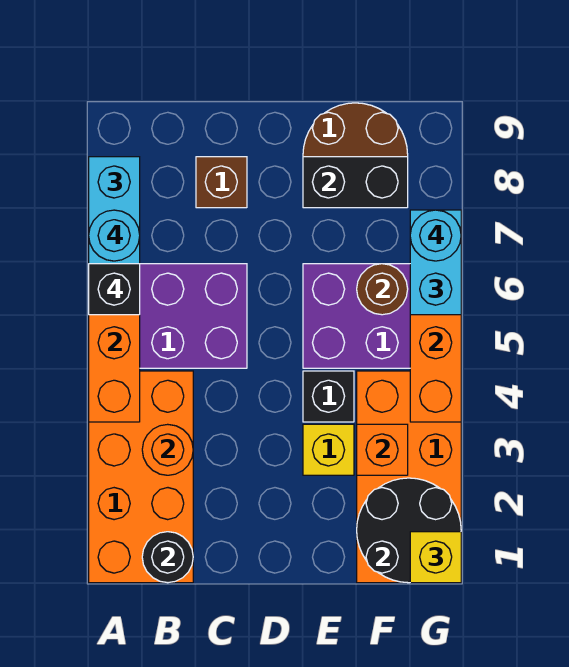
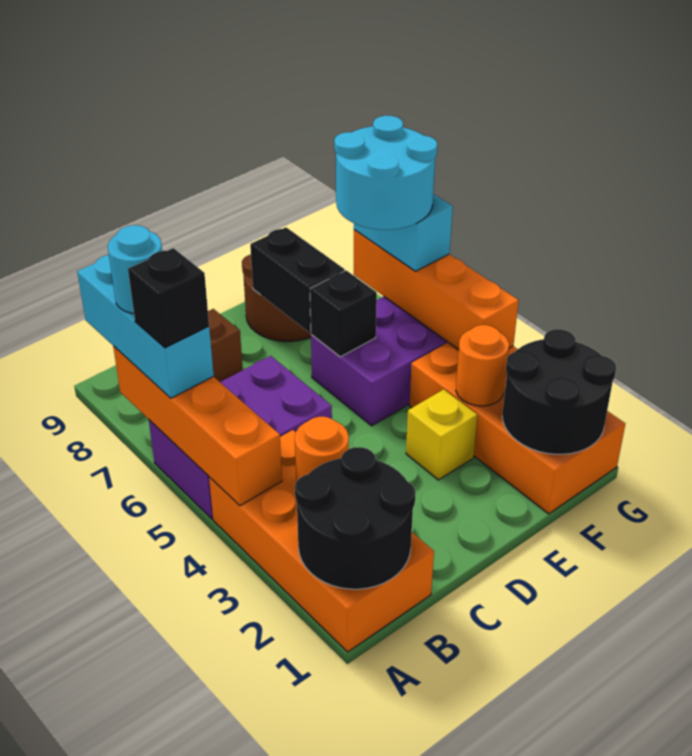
black 1x1 round brick [142,532,193,583] -> black 2x2 round brick [295,447,416,589]
black 1x1 brick [303,371,354,422] -> black 1x1 brick moved to [310,270,377,357]
black 1x2 brick [303,157,408,208] -> black 1x2 brick turned to [250,227,345,333]
orange 1x1 brick [357,424,408,475] -> orange 1x1 round brick [456,325,509,406]
brown 1x1 round brick [357,264,408,315] -> none
yellow 1x1 brick [410,532,461,583] -> none
cyan 1x1 round brick [410,210,461,261] -> cyan 2x2 round brick [334,116,438,230]

